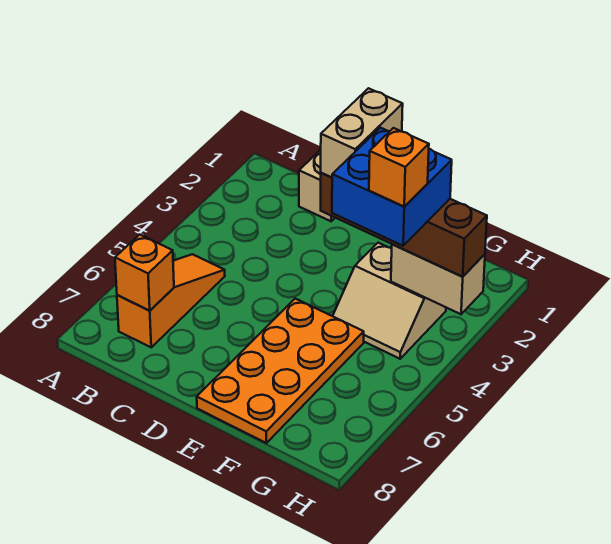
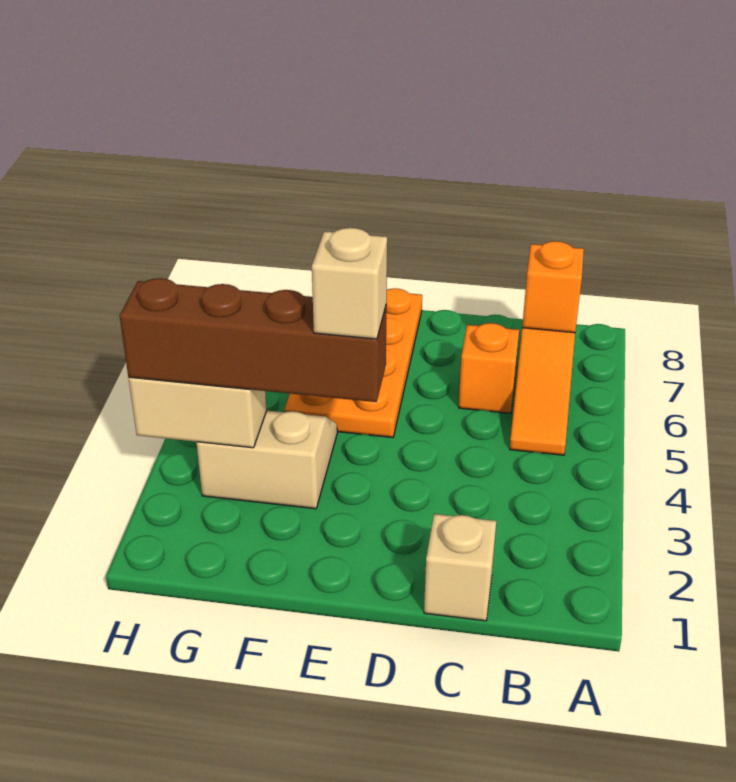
tan 1x2 brick [321,88,403,178] -> tan 1x1 brick [312,228,387,339]
blue 2x2 brick [332,128,452,246] -> none
orange 1x1 brick [369,128,429,207] -> orange 1x1 brick moved to [459,323,519,413]

